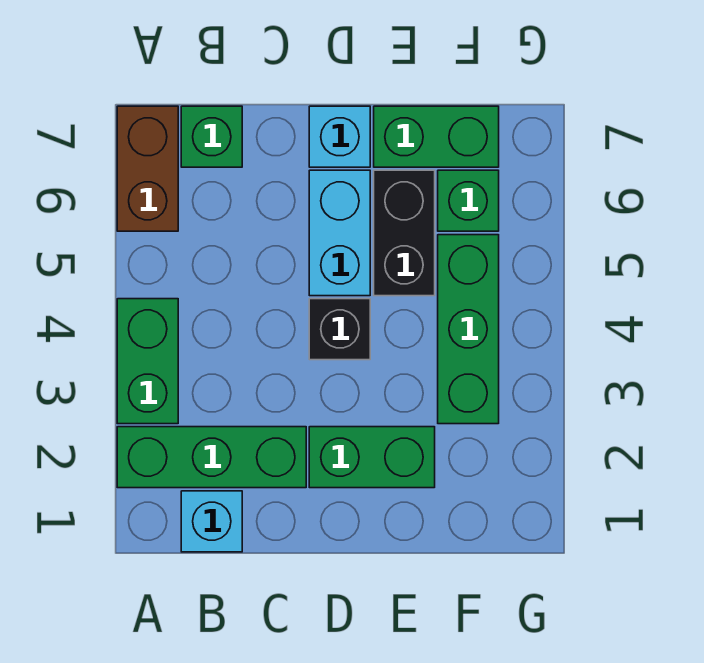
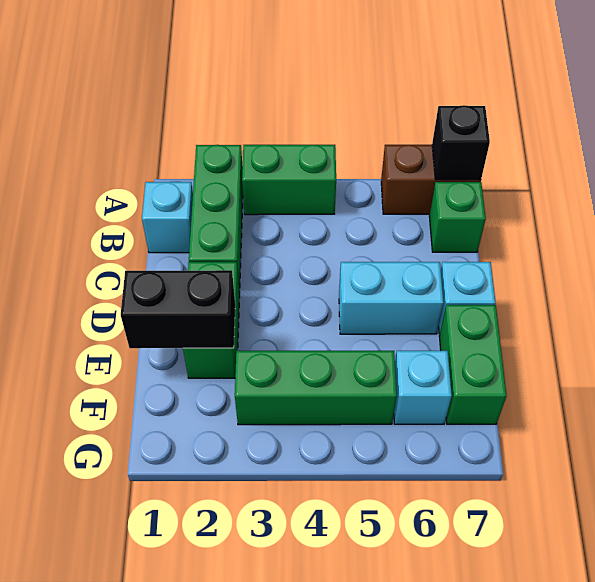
black 1x1 brick [309,299,370,360] -> black 1x1 brick moved to [432,105,490,180]
black 1x2 brick [374,170,435,296] -> black 1x2 brick moved to [121,270,235,348]
green 1x1 brick [438,170,499,231] -> cyan 1x1 brick [394,350,452,424]

